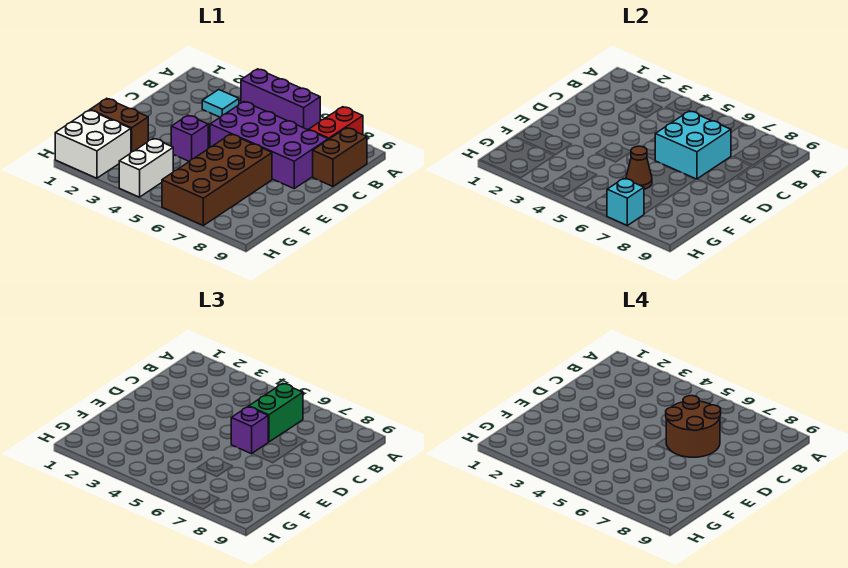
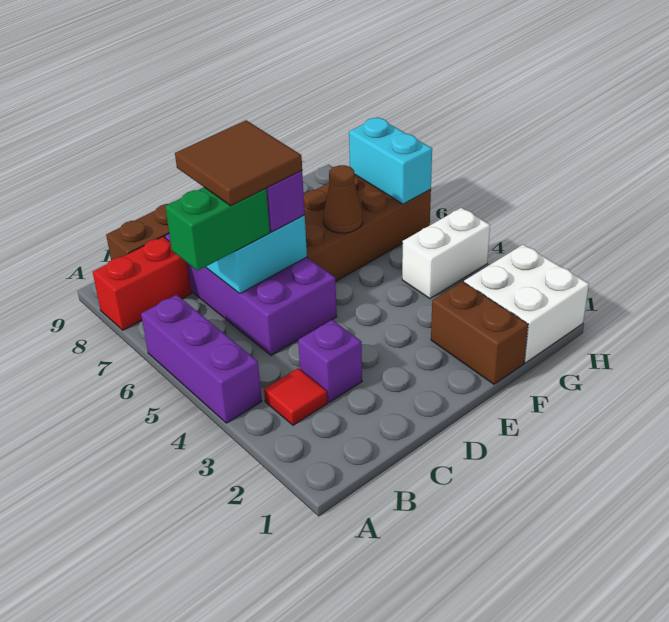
cyan 1x1 tile [202,90,239,117] -> red 1x1 tile [264,368,327,425]
brown 2x2 round brick [666,396,721,457] -> brown 2x2 tile [175,120,302,206]
purple 1x1 brick [171,115,208,161] -> purple 1x1 brick moved to [298,320,362,402]
cyan 1x1 brick [607,178,644,225] -> cyan 1x2 brick [349,117,432,204]

